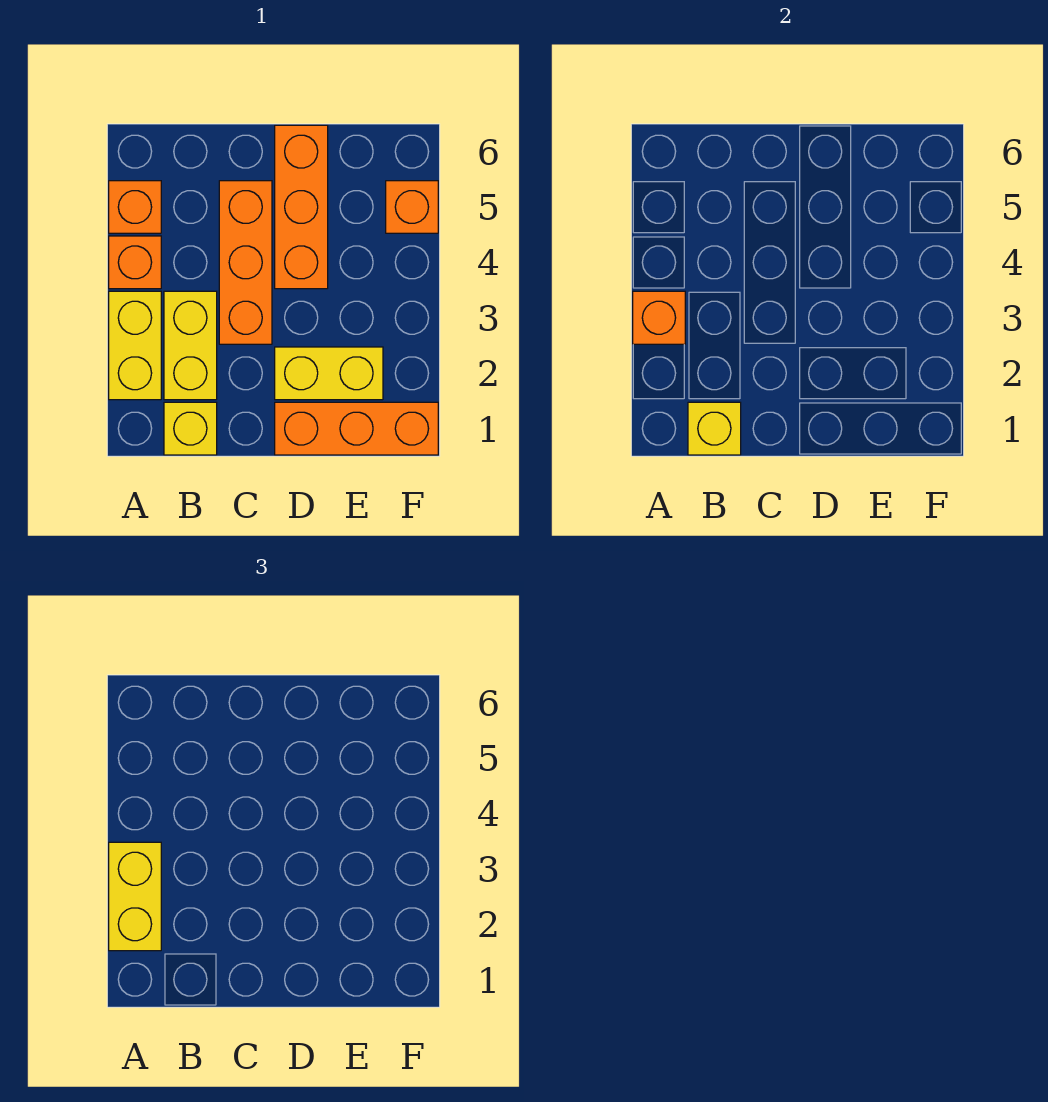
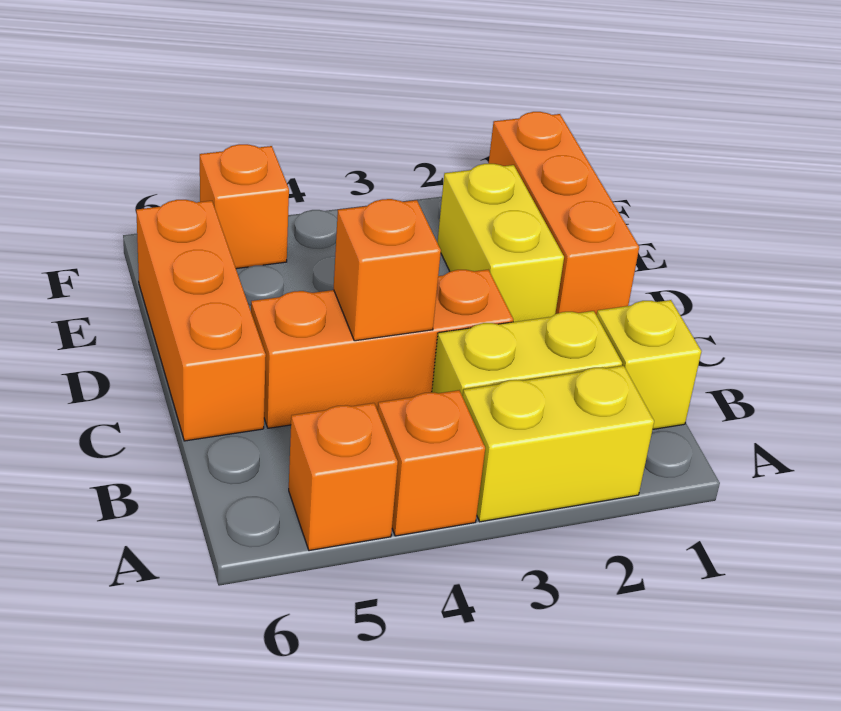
yellow 1x2 brick [109,842,161,951] -> none
orange 1x1 brick [633,291,685,344] -> orange 1x1 brick moved to [334,199,441,341]
yellow 1x1 brick [688,402,741,455] -> none
orange 1x3 brick [275,125,328,289] -> orange 1x3 brick turned to [136,200,266,441]

